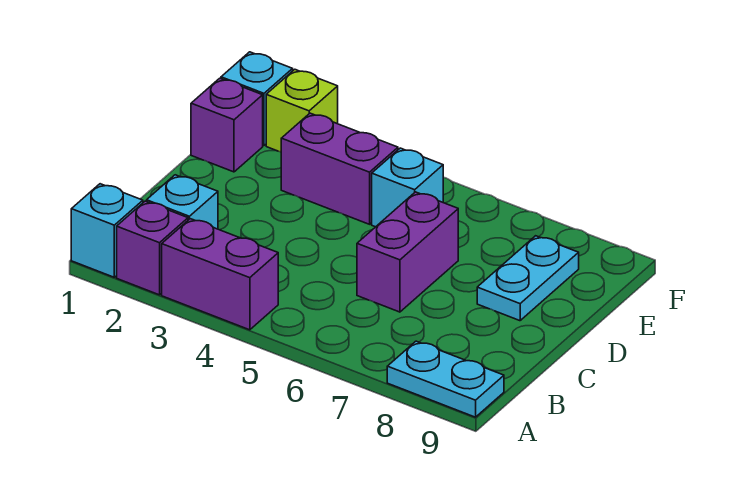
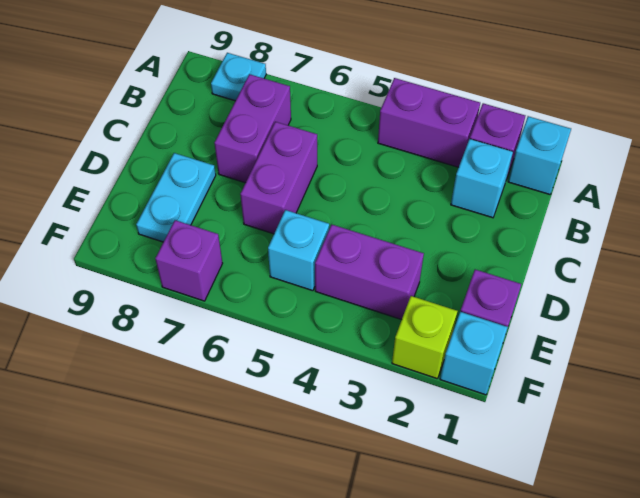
cyan 1x2 plate [387,341,504,417] -> cyan 1x1 plate [211,53,266,101]
none -> purple 1x2 brick [214,74,291,183]
none -> purple 1x1 brick [155,220,223,301]

